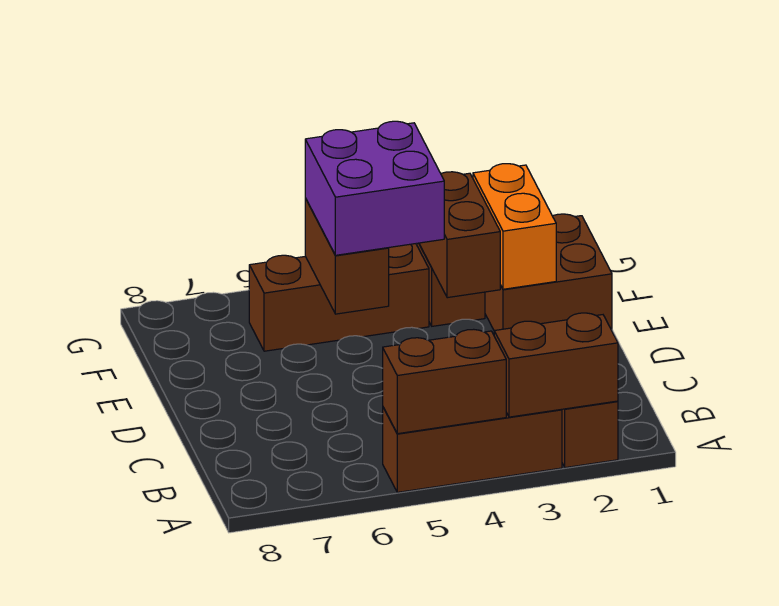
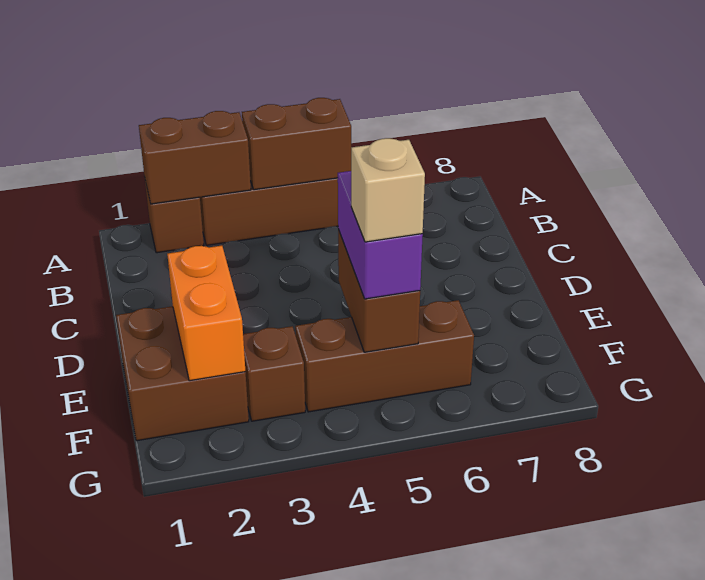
brown 1x2 brick [419,172,500,298] -> none
purple 2x2 brick [305,121,444,255] -> purple 1x2 brick [338,171,423,299]
none -> tan 1x1 brick [351,138,425,242]

